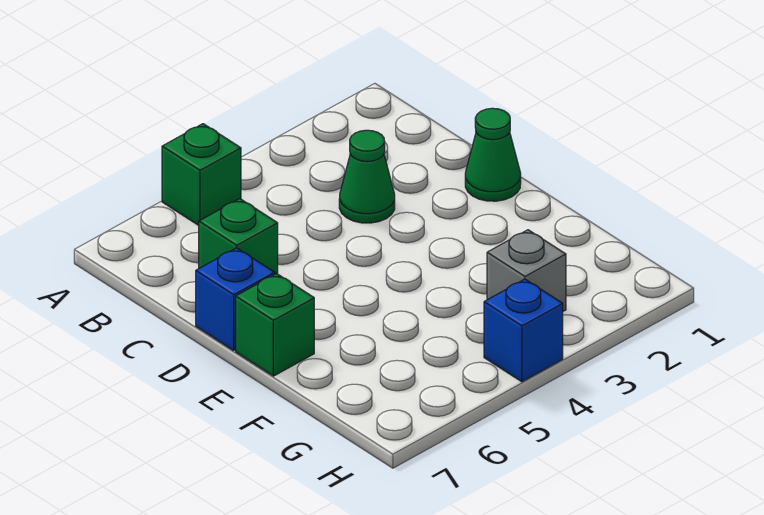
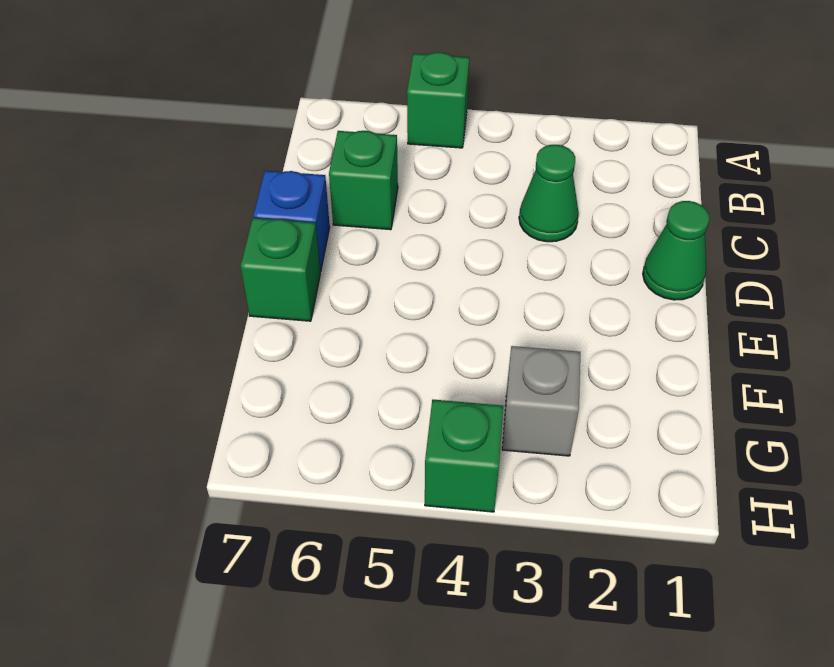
blue 1x1 brick [484,279,563,382] -> green 1x1 brick [425,400,503,512]

